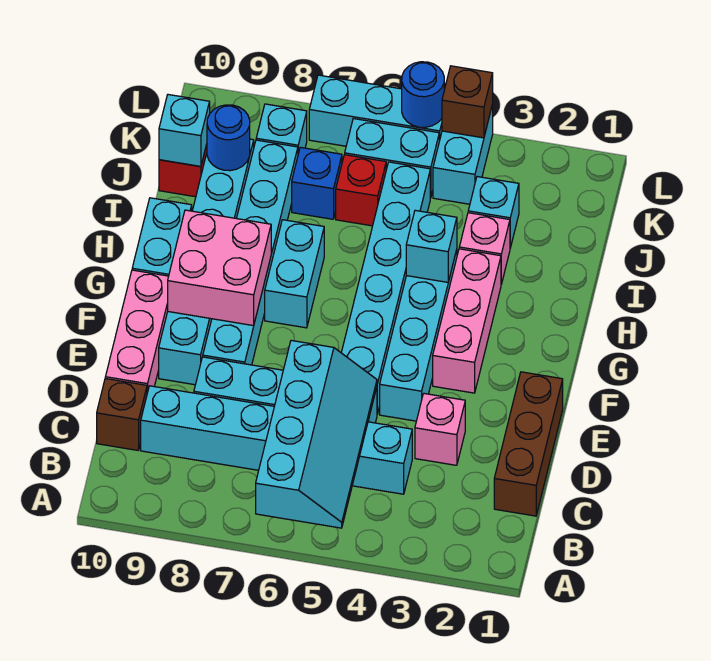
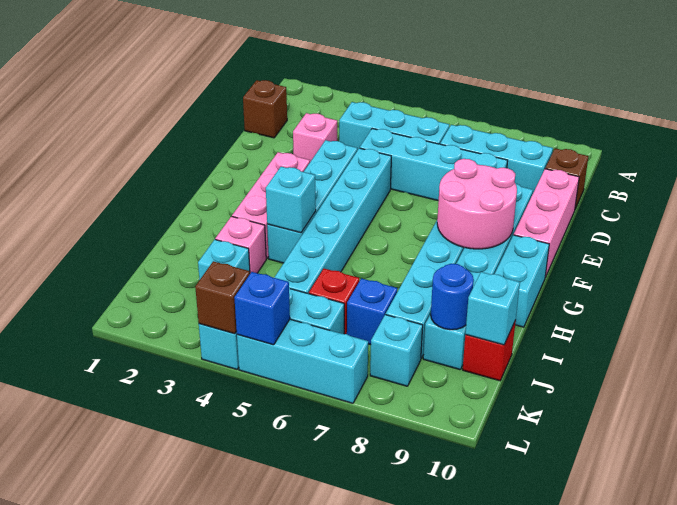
cyan 2x4 slope [256,340,377,528] -> none
brown 1x3 brick [494,372,563,516] -> brown 1x1 brick [243,80,287,138]
pink 2x2 brick [168,210,271,326] -> pink 2x2 round brick [437,159,517,249]
cyan 1x2 brick [265,220,324,328] -> none
blue 1x1 round brick [402,62,444,127] -> blue 1x1 brick [234,272,290,345]

